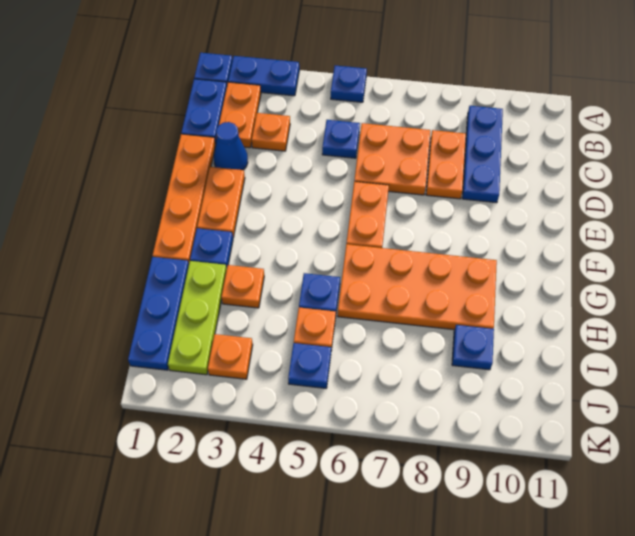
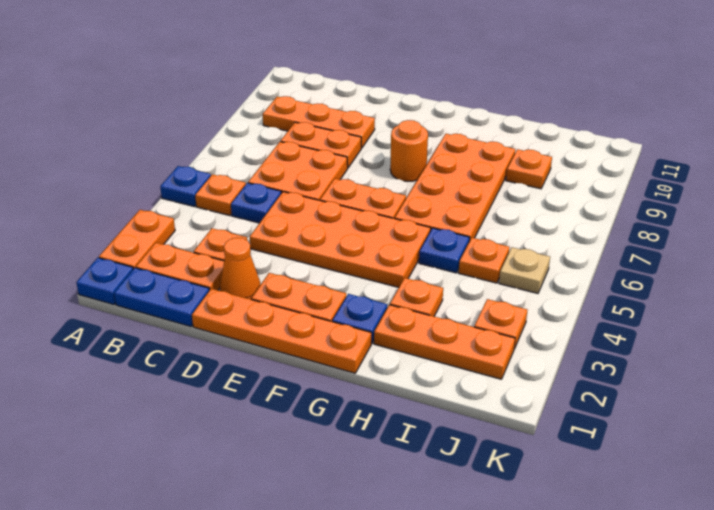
blue 1x2 plate [228,56,299,96] -> orange 1x2 plate [99,210,175,269]
none -> orange 1x1 plate [195,174,246,216]
blue 1x3 plate [462,106,503,203] -> orange 1x3 plate [263,96,375,148]
blue 1x1 cone [214,122,248,170] -> orange 1x1 cone [220,238,261,299]
none -> orange 2x4 plate [250,192,431,287]
none -> orange 1x1 round brick [390,120,428,181]
blue 1x3 plate [128,257,189,370] -> none
lime 1x3 plate [168,261,227,375] -> orange 1x3 plate [374,305,515,379]
blue 1x1 plate [452,325,494,370] -> orange 1x1 plate [506,149,552,189]
blue 1x1 plate [288,343,331,388] -> tan 1x1 plate [499,247,550,293]

